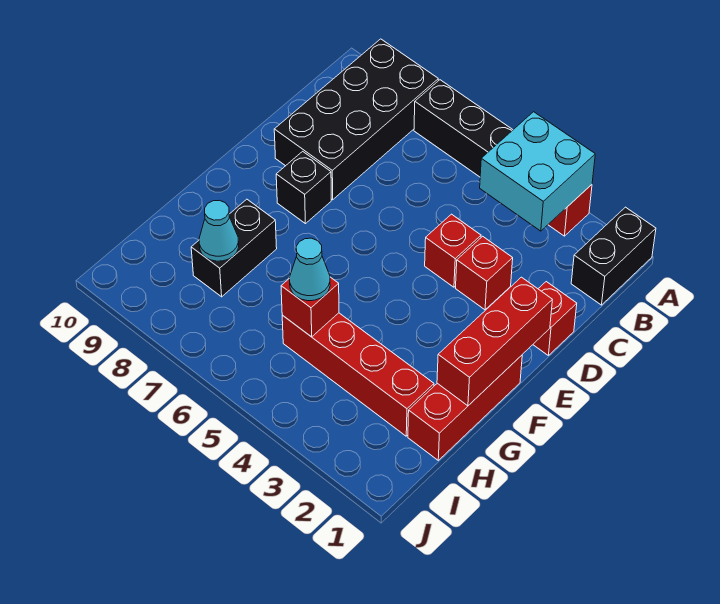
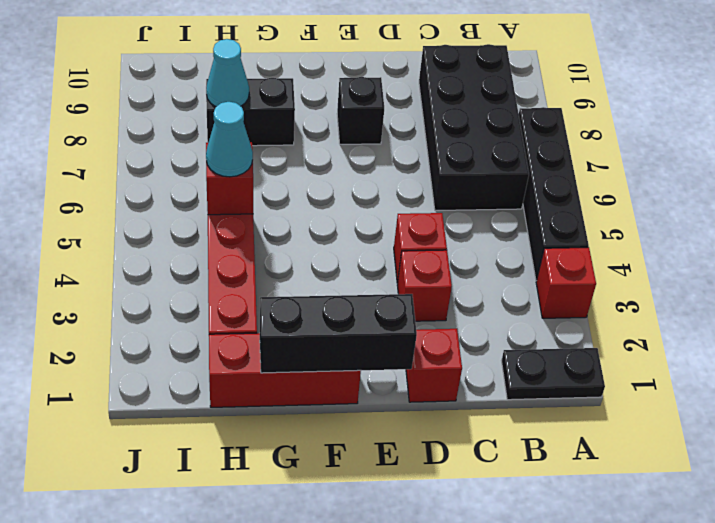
black 1x2 brick [571,207,656,305] -> black 1x2 plate [501,348,605,400]
cyan 2x2 brick [480,112,595,231] -> none
black 2x4 brick [274,39,438,200] -> black 2x4 brick turned to [419,44,529,211]
red 1x3 brick [437,277,552,406] -> black 1x3 brick [260,294,417,373]

